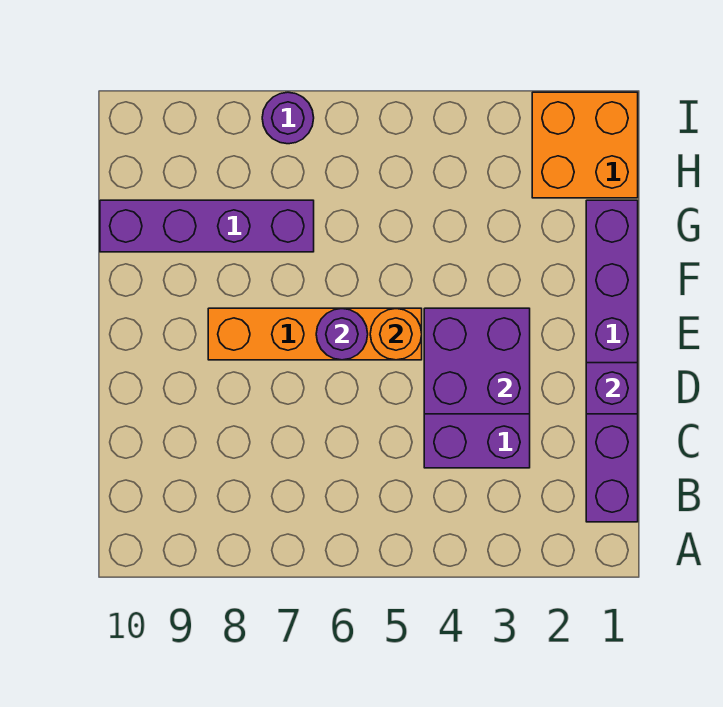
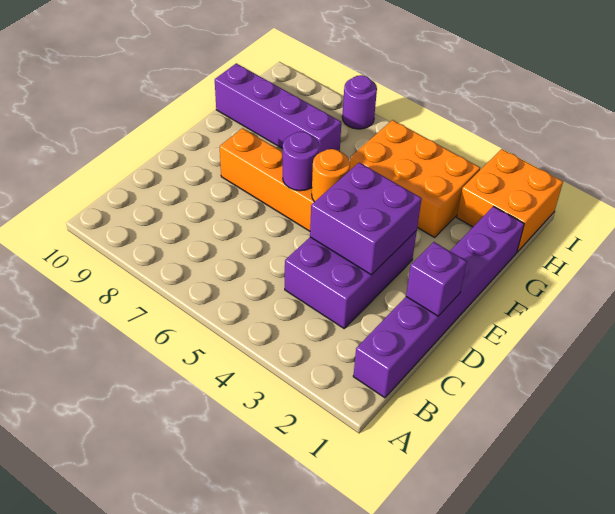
none -> orange 2x3 brick [350,120,480,237]

